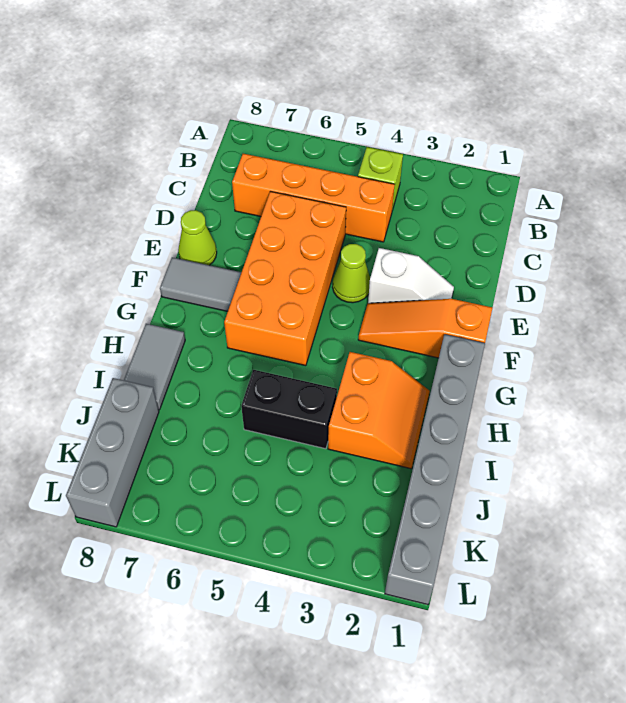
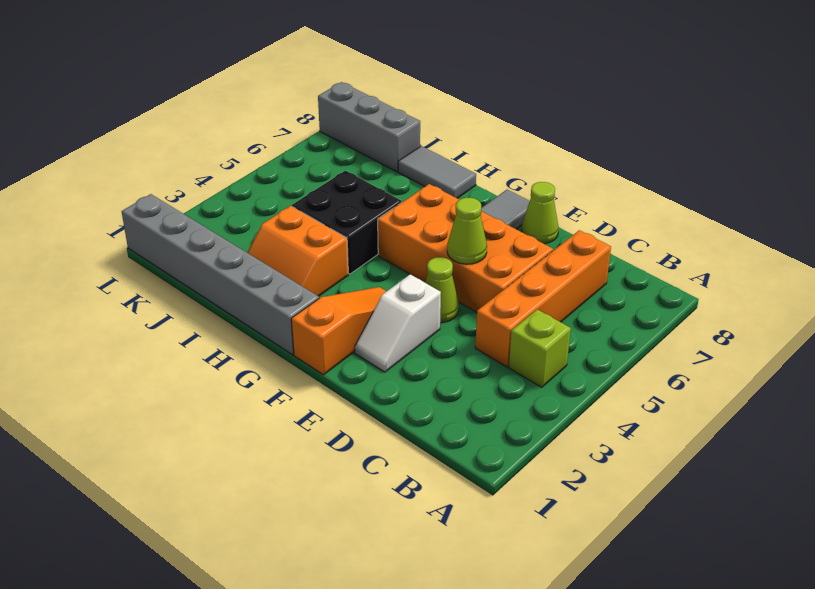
none -> lime 1x1 cone [447,198,487,264]
black 1x2 brick [241,370,337,449] -> black 2x2 brick [292,171,402,274]

